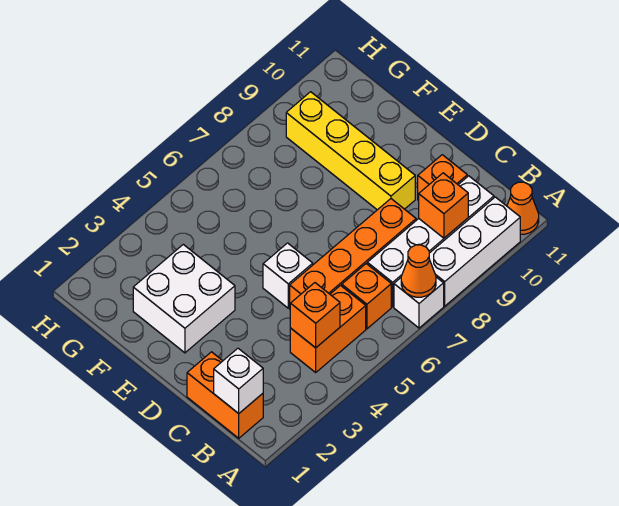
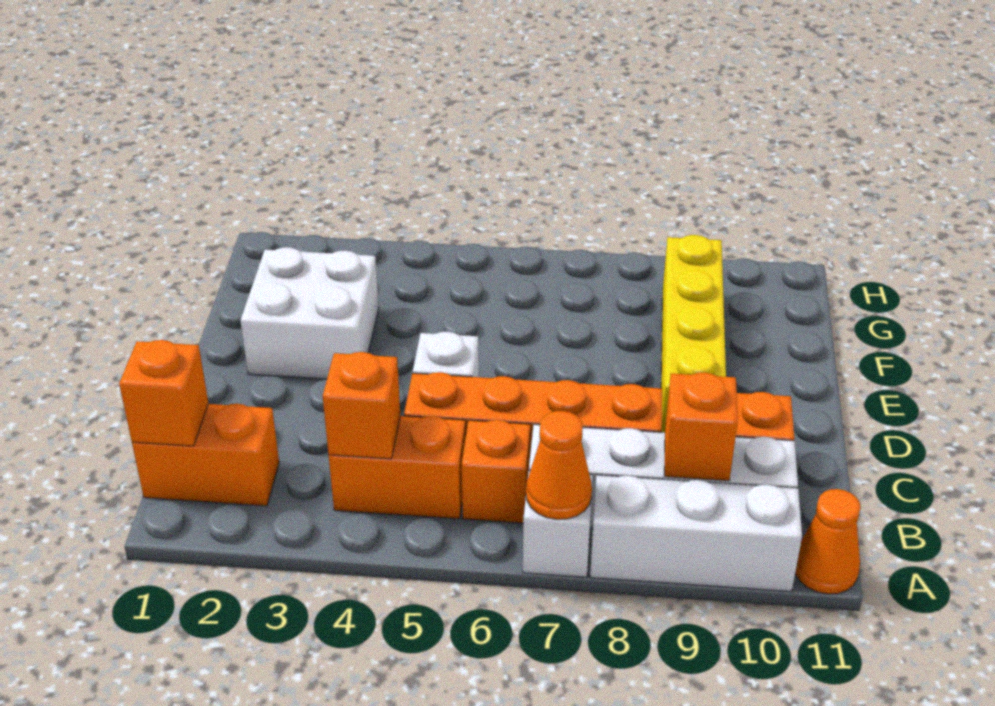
orange 1x2 brick [187,352,263,438] -> orange 1x2 brick turned to [132,404,279,506]
white 1x1 brick [214,348,263,414] -> orange 1x1 brick [119,340,208,446]

